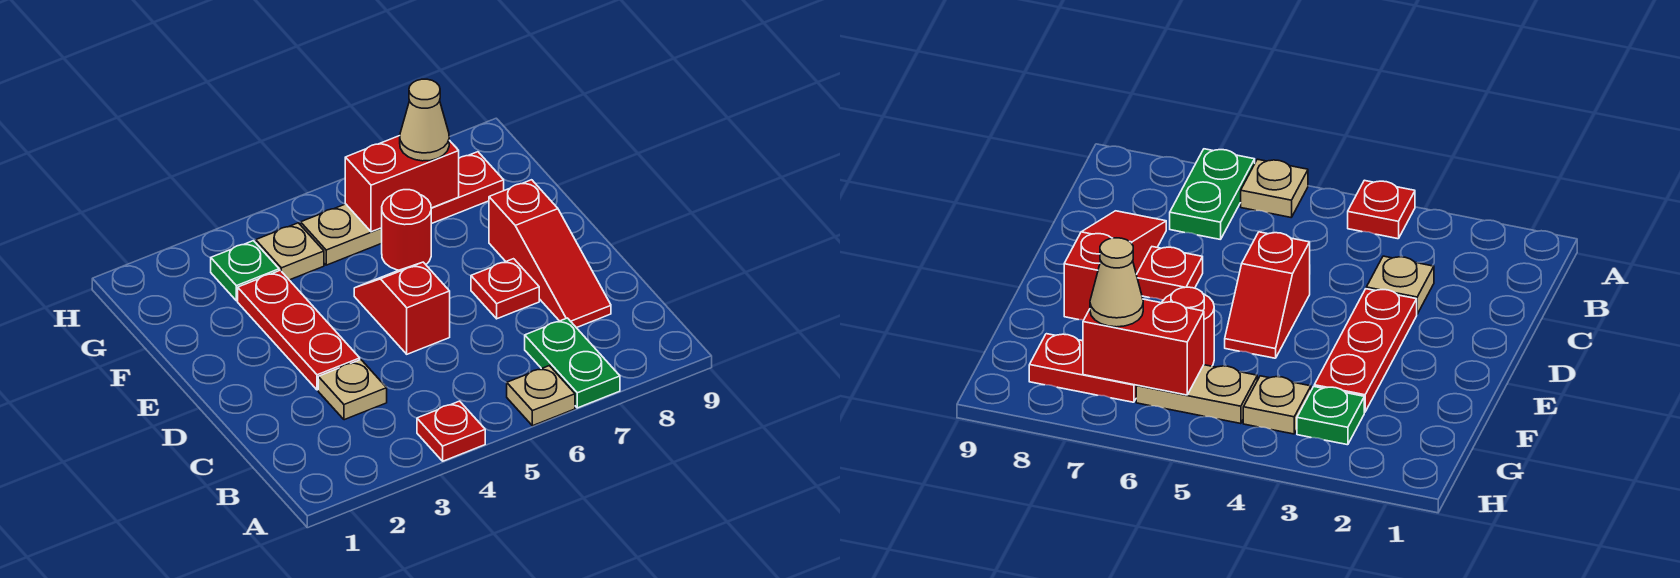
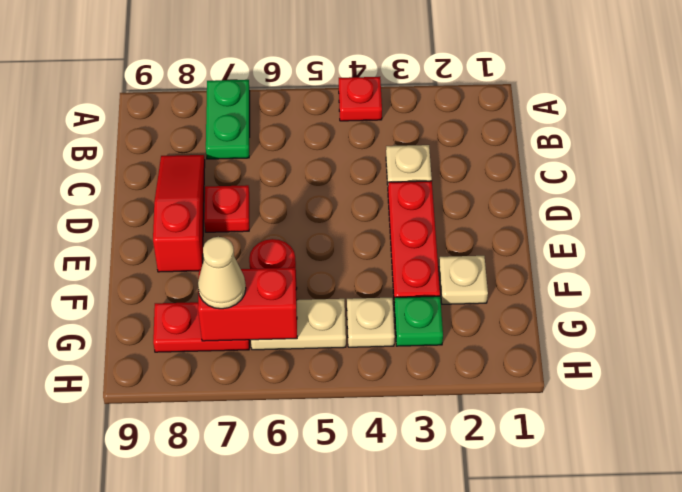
tan 1x1 plate [507,366,575,426] -> tan 1x1 plate moved to [439,256,488,304]
red 1x2 slope [354,262,450,354] -> none

